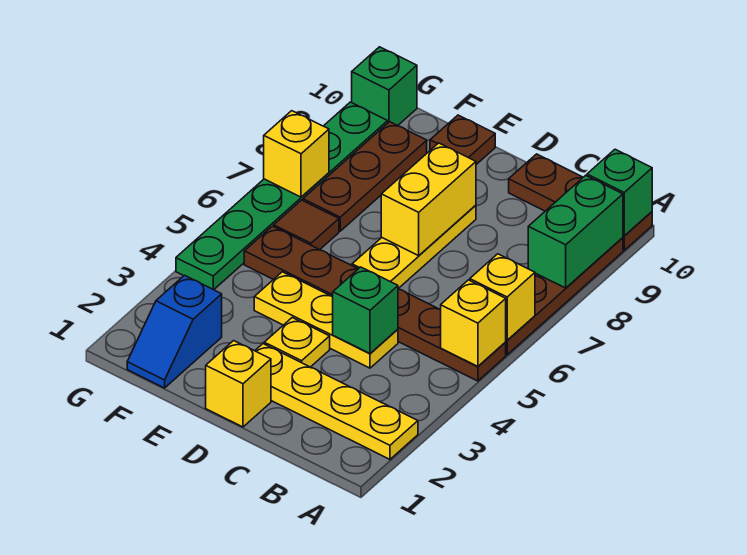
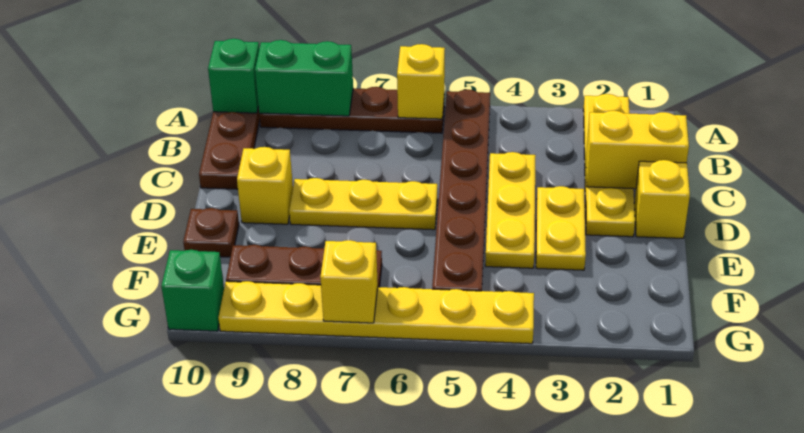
yellow 1x1 brick [441,280,506,366] -> yellow 1x1 brick moved to [237,147,293,224]
green 1x1 brick [333,267,398,353] -> none
yellow 1x1 plate [264,318,330,367] -> yellow 1x2 plate [536,186,586,270]
yellow 1x2 brick [381,143,476,256] -> yellow 1x2 brick moved to [586,111,689,189]
blue 1x2 slope [127,275,222,388] -> none
brown 1x1 tile [274,200,339,250] -> none
green 1x6 plate [176,102,388,290] -> yellow 1x6 plate [218,281,534,344]

